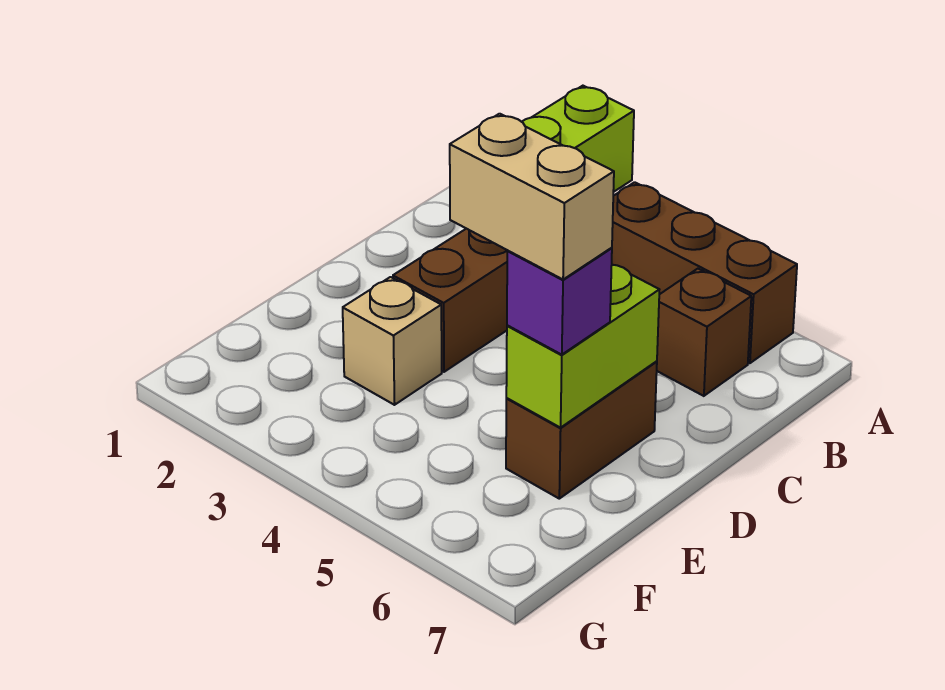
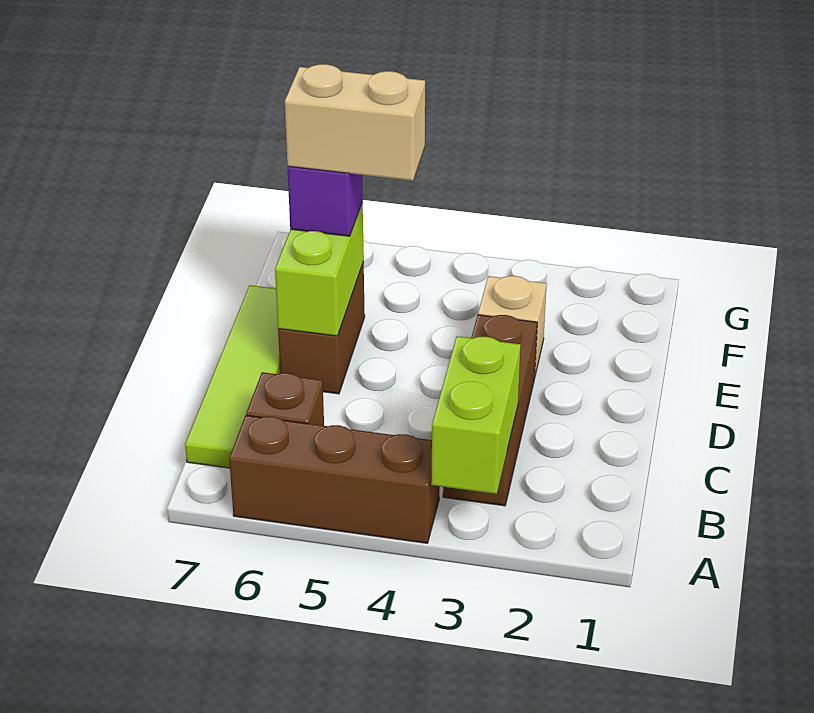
none -> lime 1x4 tile [185,285,280,468]

